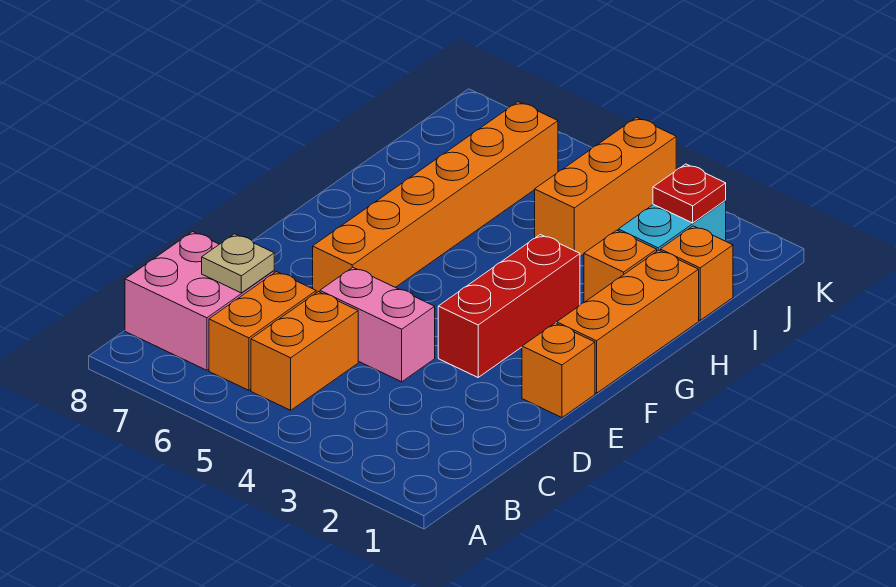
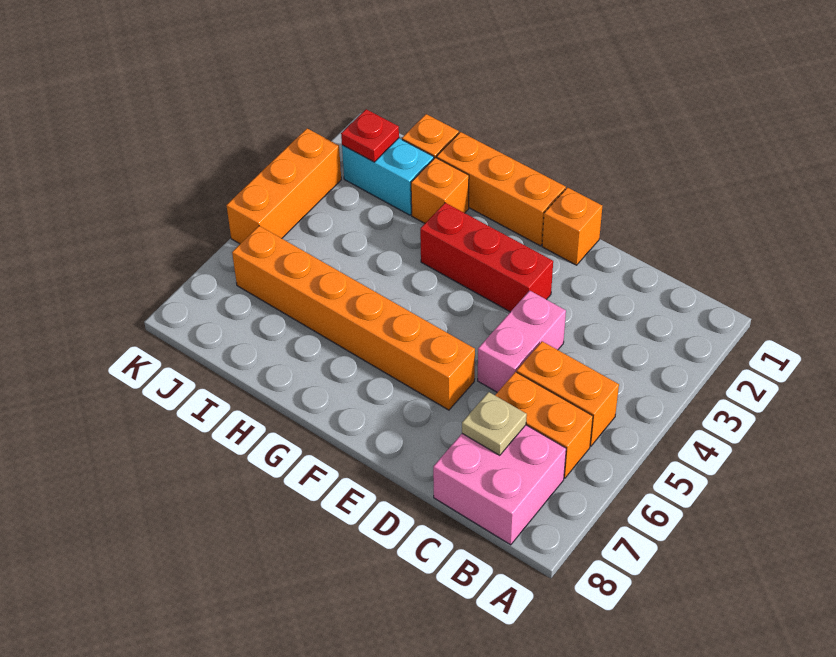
orange 1x3 brick [535,117,676,256] -> orange 1x3 brick turned to [226,128,341,244]

